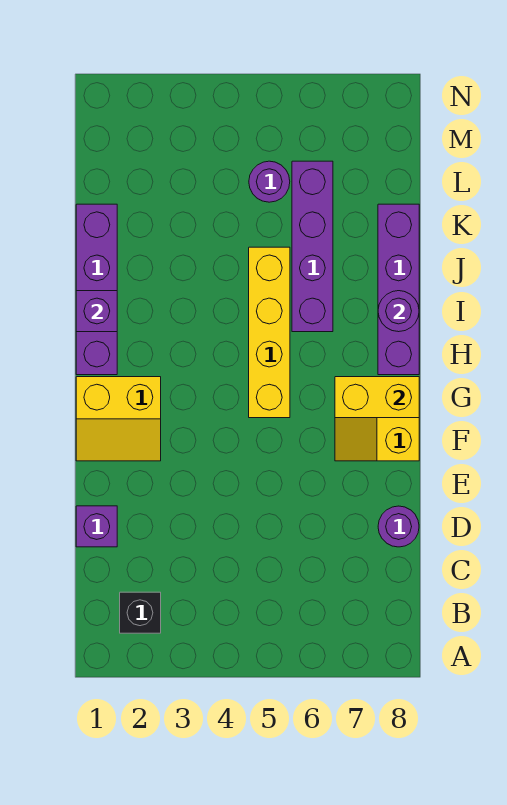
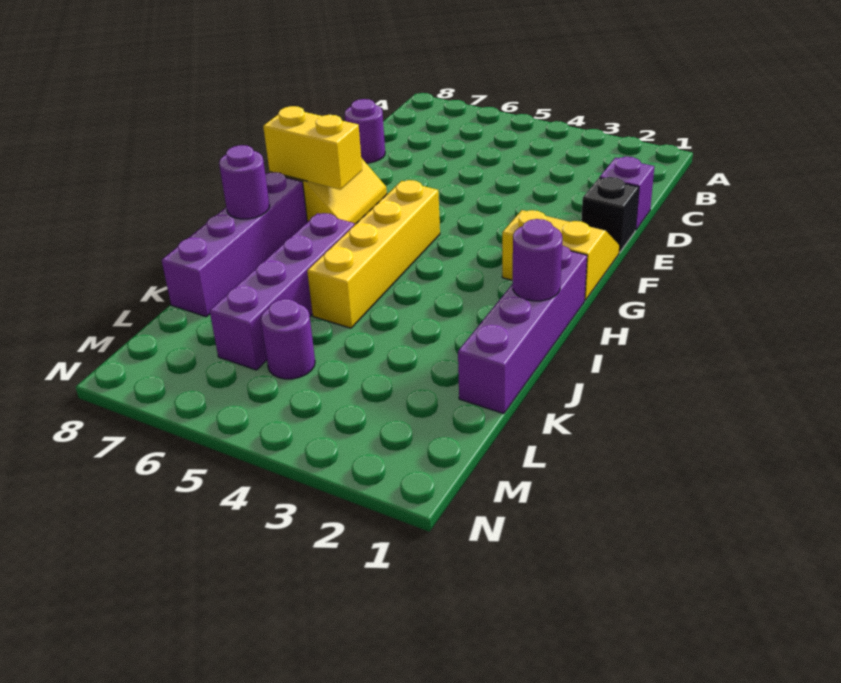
black 1x1 brick [120,592,161,633] -> black 1x1 brick moved to [581,177,639,253]
purple 1x1 brick [76,291,117,332] -> purple 1x1 round brick [513,219,562,301]

